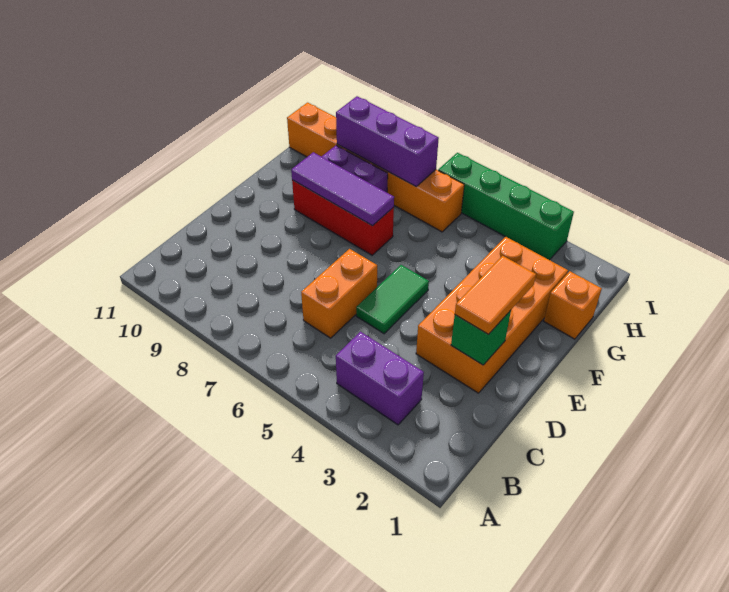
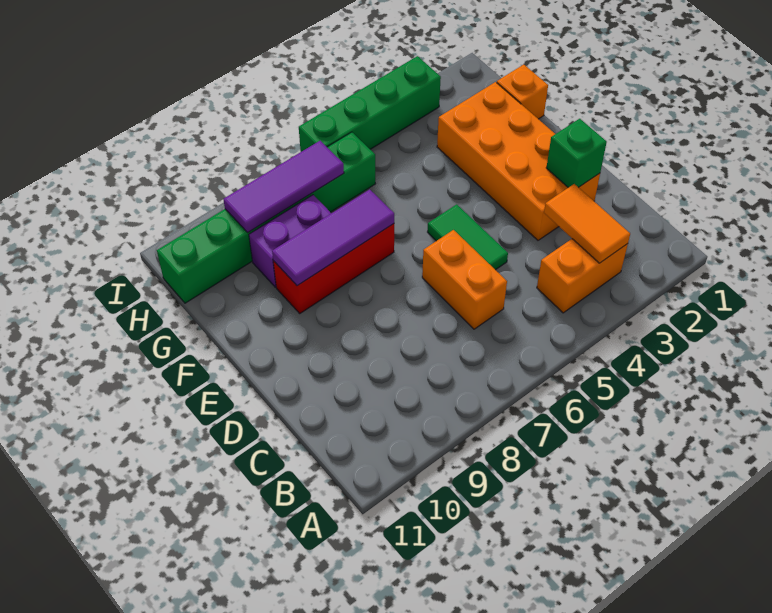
purple 1x2 brick [336,332,424,425] -> orange 1x2 brick [537,239,628,313]
orange 1x2 tile [455,256,536,334] -> orange 1x2 tile moved to [544,184,630,263]
orange 1x6 brick [287,103,464,232] -> green 1x6 brick [157,132,375,303]
purple 1x3 brick [336,96,439,186] -> purple 1x3 tile [223,141,344,232]

